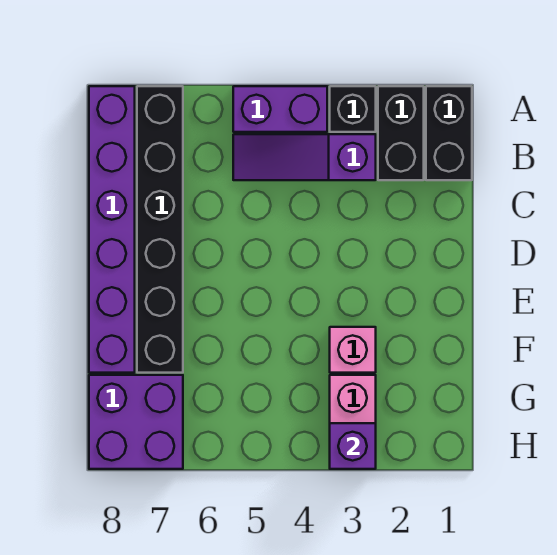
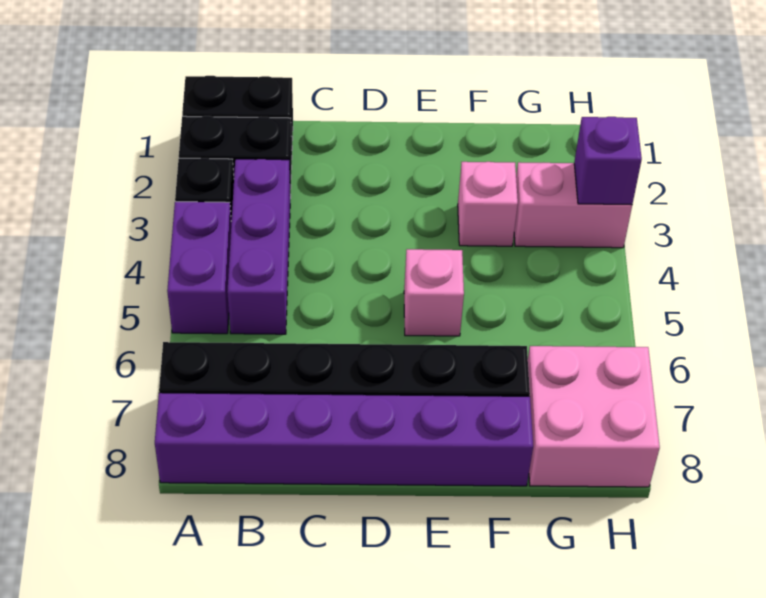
purple 1x3 slope [233,134,376,180] -> purple 1x3 brick [227,159,290,334]
none -> pink 1x1 brick [404,249,464,336]
purple 2x2 brick [89,375,183,469] -> pink 2x2 brick [528,346,660,487]

